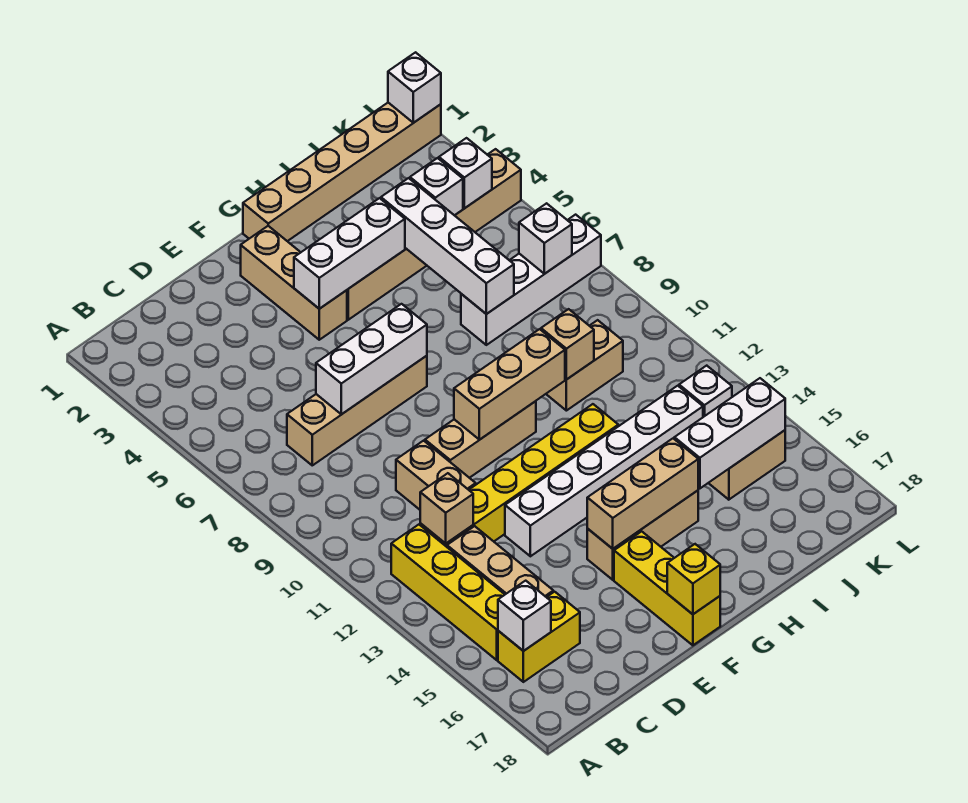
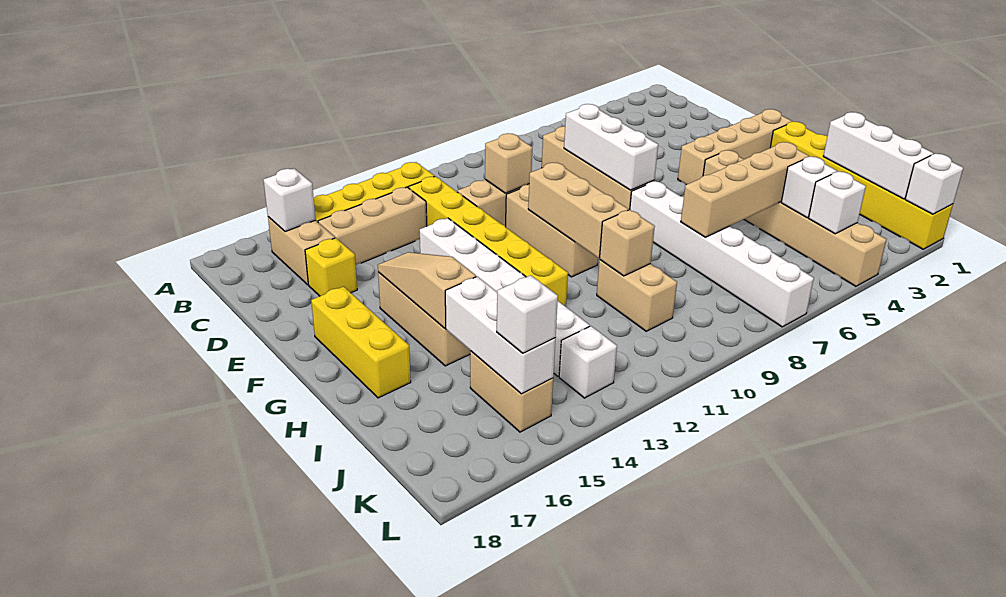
yellow 1x2 brick [498,592,580,682] -> tan 1x2 brick [268,217,335,285]
tan 1x1 brick [420,473,473,544] -> tan 1x1 brick moved to [485,133,532,193]
tan 1x3 brick [241,226,347,340] -> tan 1x4 brick [678,109,792,185]
white 1x3 brick [294,198,405,309] -> white 1x3 brick moved to [823,112,933,199]
tan 1x3 brick [587,438,698,549] -> tan 1x3 slope [378,252,476,328]
yellow 1x3 brick [614,531,720,645] -> yellow 1x3 brick turned to [311,287,411,398]
yellow 1x1 brick [667,544,720,614] -> yellow 1x1 brick moved to [305,238,357,296]
tan 1x6 brick [243,103,441,241] -> yellow 1x6 brick [770,122,953,249]
white 1x4 brick [381,178,514,314] -> tan 1x4 brick [681,142,809,237]
white 1x4 brick [461,215,601,345] -> white 1x6 brick [630,181,814,327]
white 1x1 brick [519,203,572,274] -> white 1x1 brick moved to [497,275,558,353]

